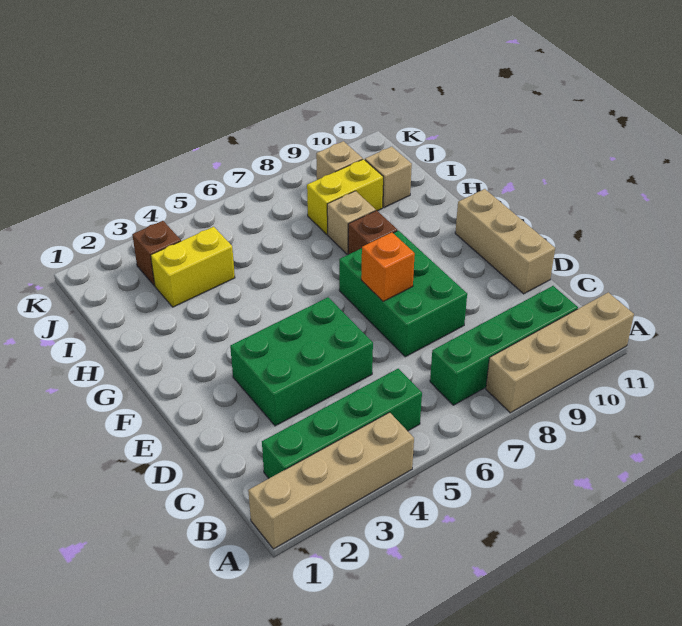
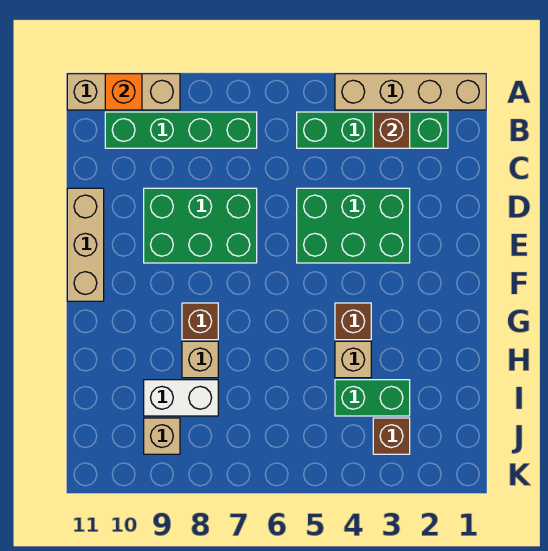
tan 1x4 brick [486,292,634,413] -> tan 1x3 brick [67,74,180,110]
none -> brown 1x1 brick [373,112,410,148]
green 2x3 brick [339,231,467,357] -> green 2x3 brick turned to [144,188,257,263]
orange 1x1 brick [361,232,415,301] -> orange 1x1 brick moved to [105,74,142,110]
none -> brown 1x1 brick [335,303,371,340]
yellow 1x2 brick [151,227,235,307] -> green 1x2 brick [335,380,410,416]
yellow 1x2 brick [307,159,383,234] -> white 1x2 brick [144,380,218,416]
tan 1x1 brick [365,147,412,208] -> tan 1x1 brick moved to [335,341,371,378]

